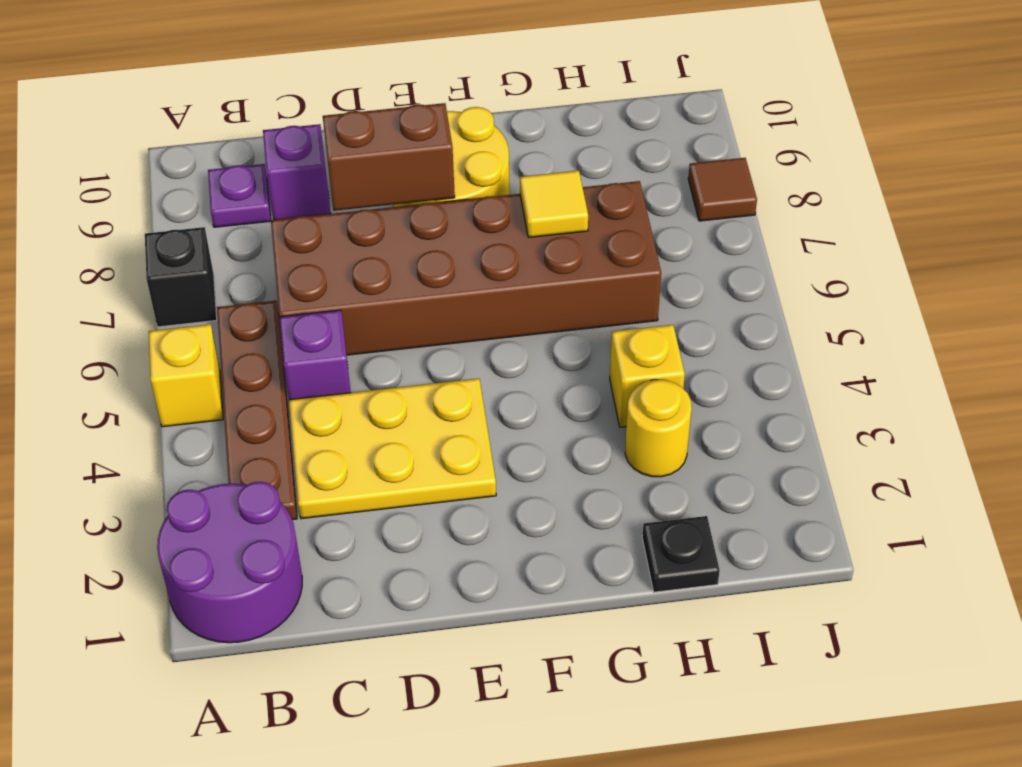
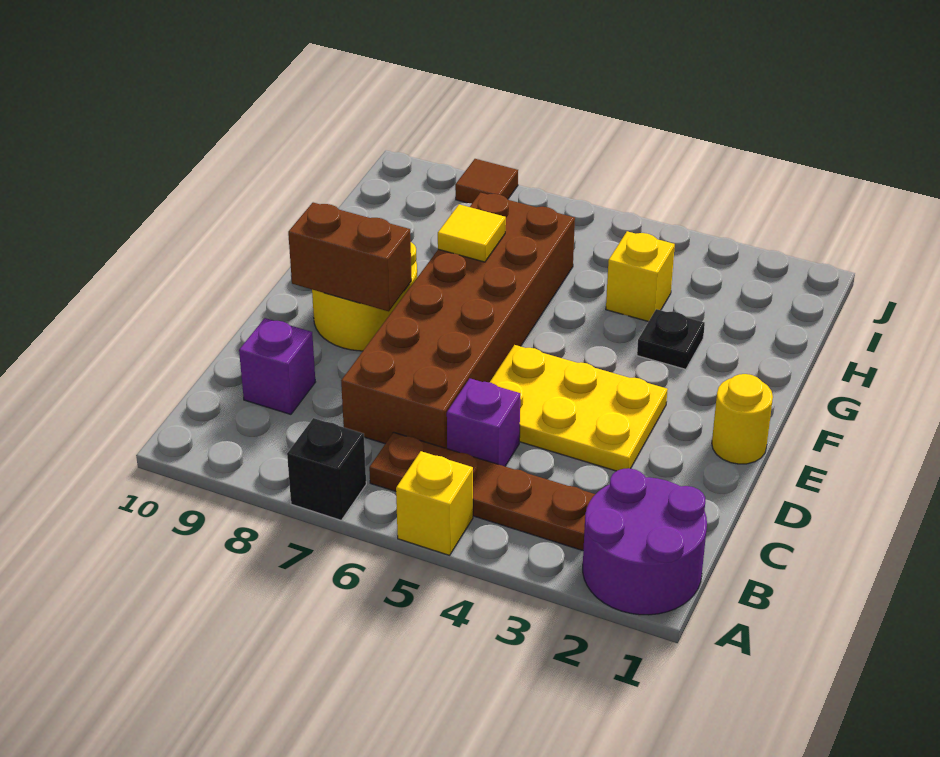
purple 1x1 plate [208,164,271,227] -> none
yellow 2x3 plate [289,378,496,519] -> yellow 2x3 plate turned to [490,345,668,471]
brown 1x2 brick [323,103,455,211] -> brown 1x2 brick turned to [288,203,411,311]
black 1x1 plate [642,516,720,592] -> black 1x1 plate moved to [637,309,705,369]
yellow 1x1 round brick [625,380,692,477] -> yellow 1x1 round brick moved to [712,374,773,464]

